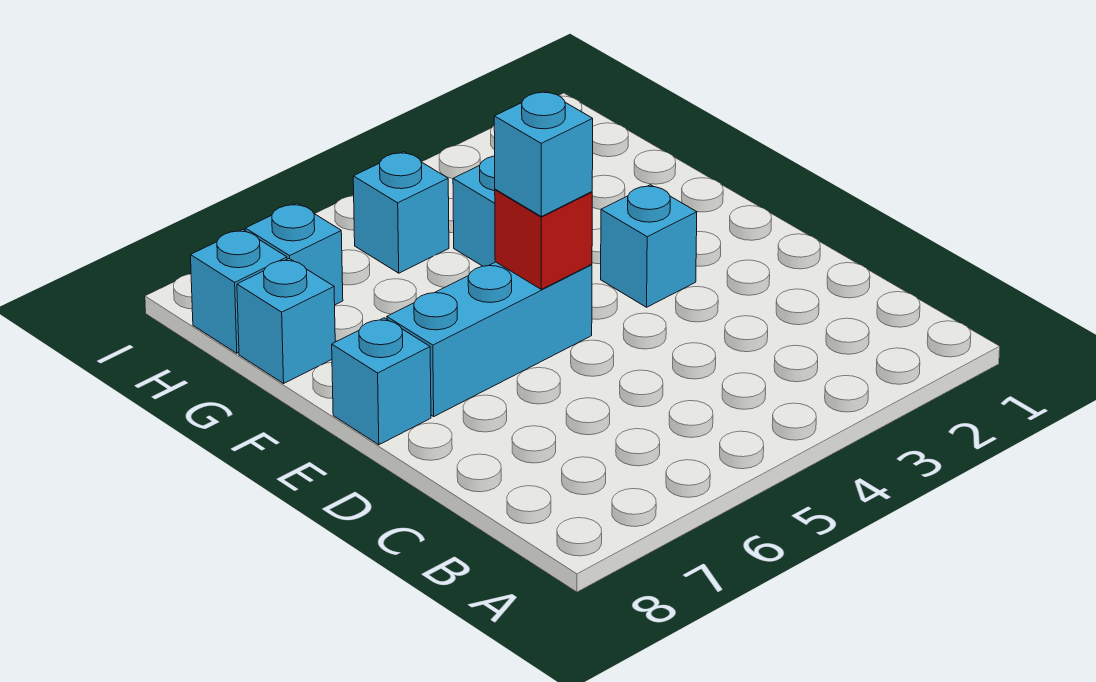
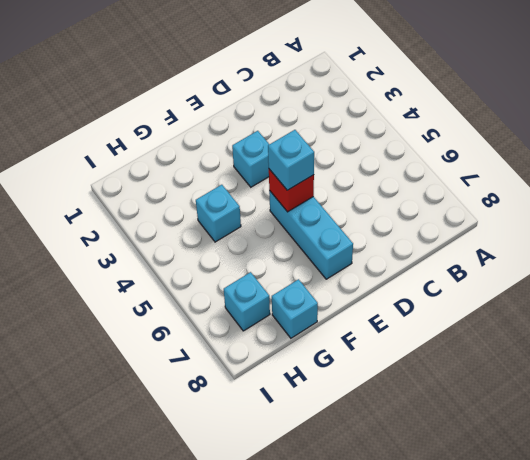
cyan 1x1 brick [332,318,431,445] -> none
cyan 1x1 brick [353,152,449,273] -> none
cyan 1x1 brick [191,229,287,353] -> none

